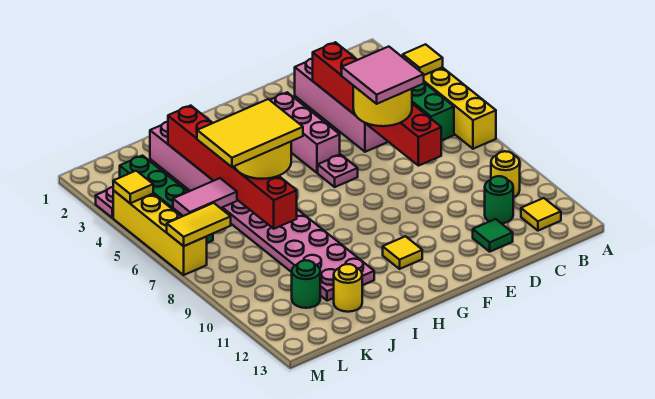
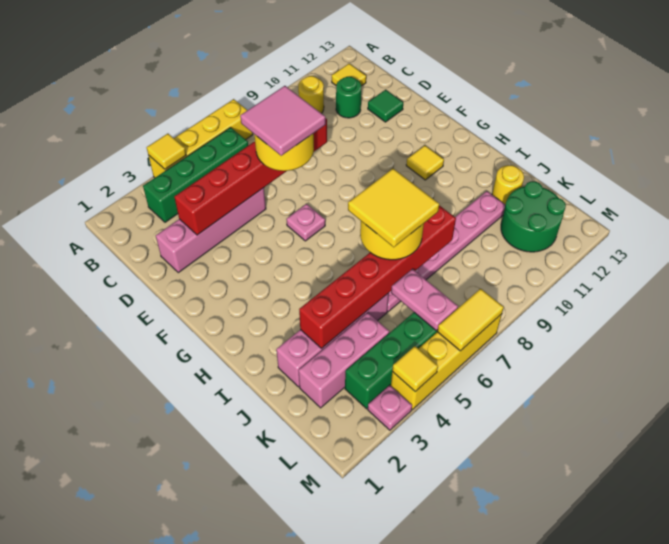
pink 1x3 brick [270,92,340,173] -> pink 1x3 brick moved to [298,313,389,408]
pink 2x6 plate [221,200,374,301] -> pink 1x6 plate [387,191,505,312]
yellow 2x3 tile [197,99,303,167] -> yellow 2x2 tile [348,169,439,247]
pink 1x2 tile [173,178,237,216] -> pink 1x2 plate [391,269,458,331]
green 1x1 round brick [292,260,320,308] -> green 2x2 round brick [501,181,566,252]
yellow 1x2 tile [167,203,231,246] -> yellow 1x2 tile turned to [437,289,504,351]

